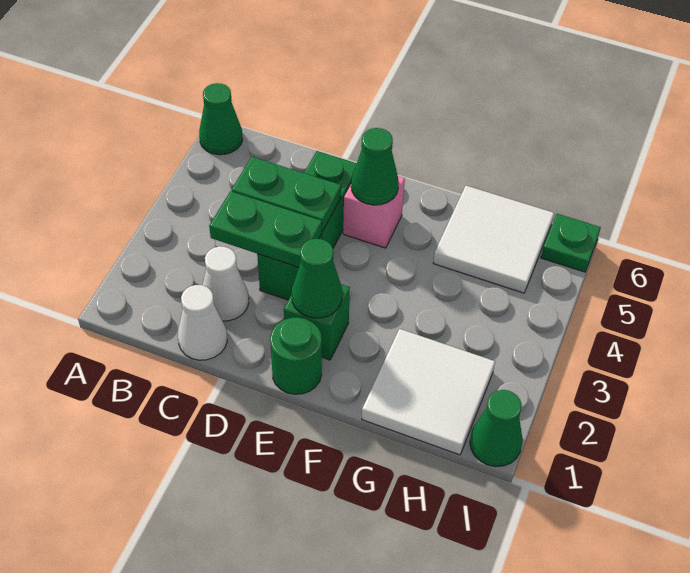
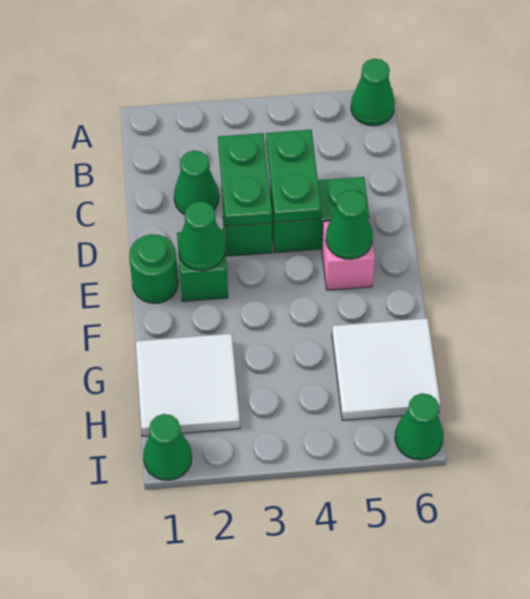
white 1x1 cone [178,285,227,360] -> none
white 1x1 cone [203,246,249,321] -> green 1x1 cone [174,150,219,215]
green 1x1 plate [541,214,601,272] -> green 1x1 cone [395,393,443,460]

